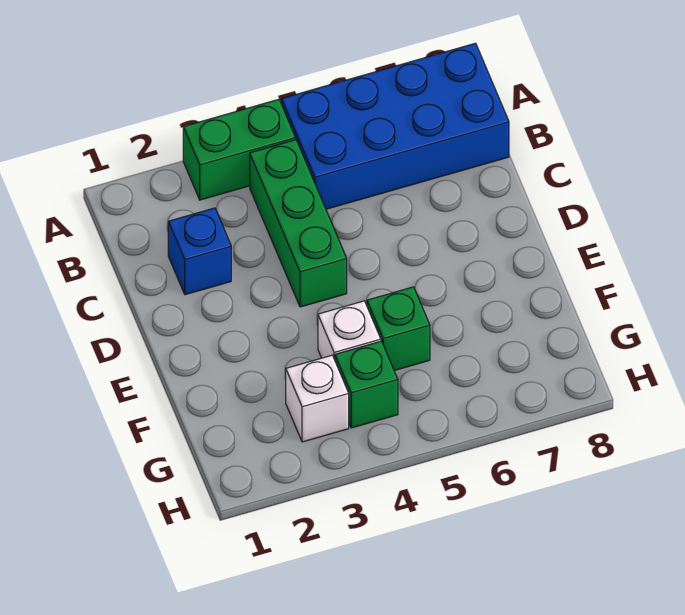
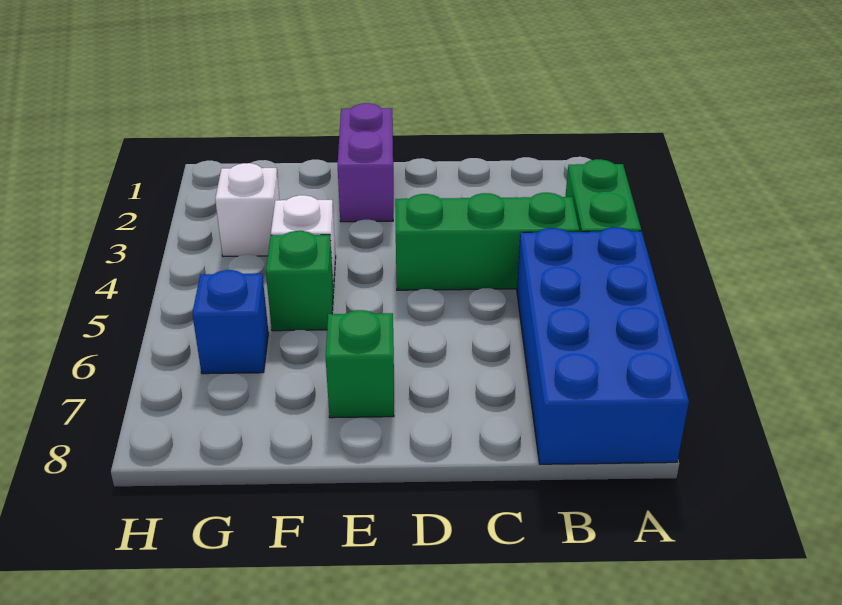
blue 1x1 brick [168,208,231,295] -> blue 1x1 brick moved to [192,270,268,374]
none -> purple 1x2 brick [338,103,393,222]
green 1x1 brick [335,341,398,428] -> green 1x1 brick moved to [326,310,394,418]

